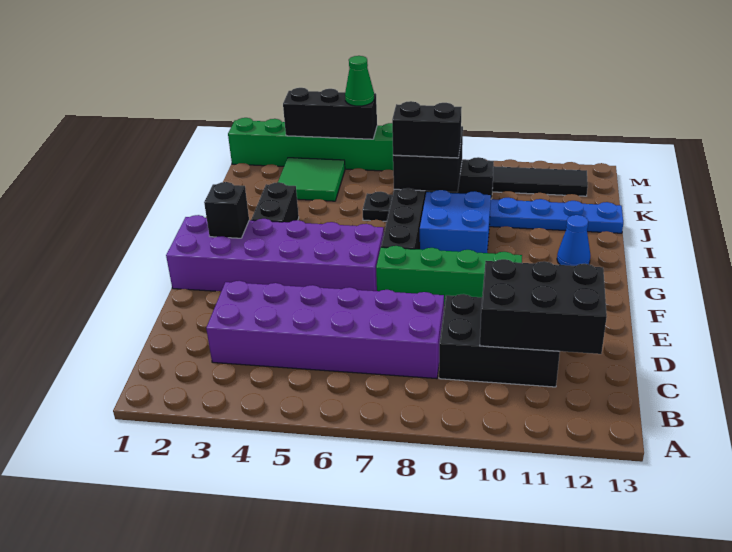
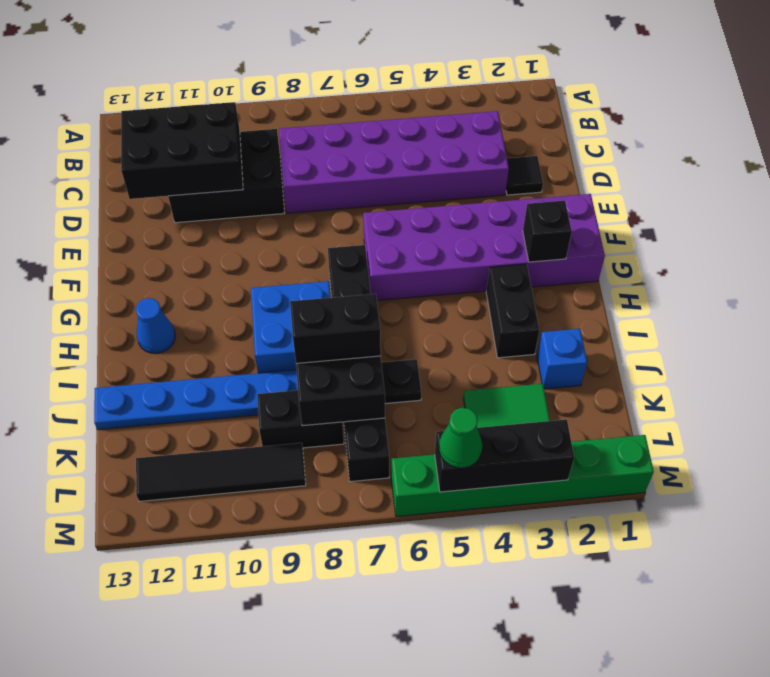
none -> black 1x1 tile [506,156,543,195]
green 1x4 brick [376,246,522,305] -> none
none -> blue 1x1 brick [537,329,587,389]

